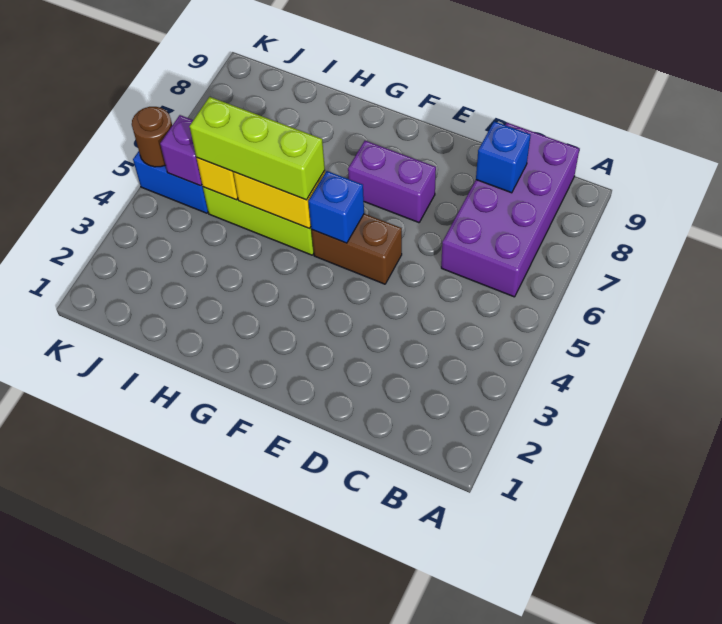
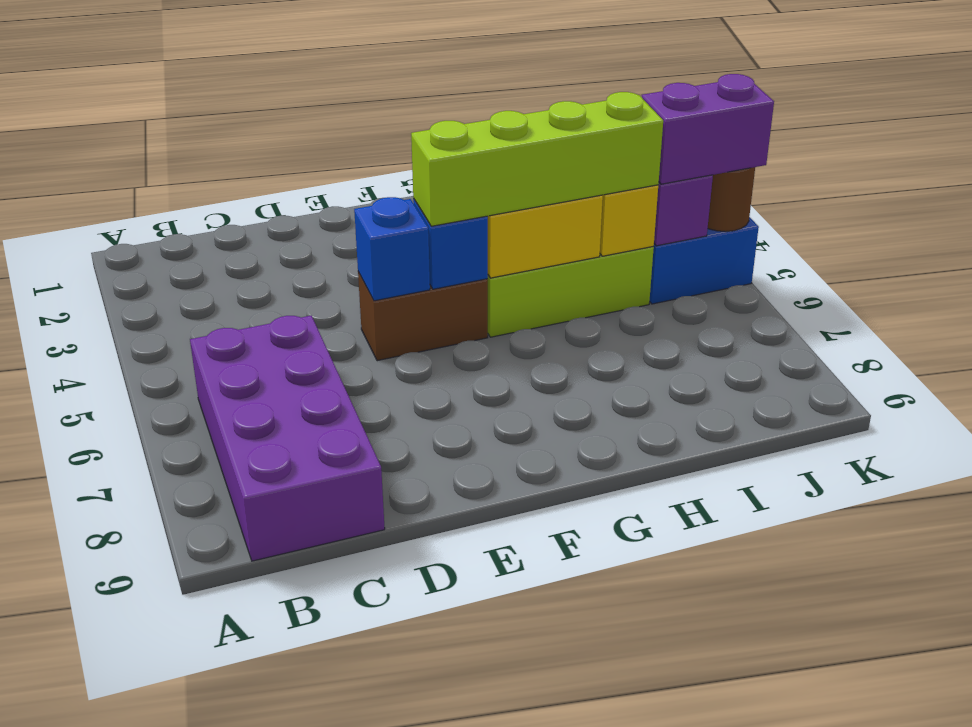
blue 1x1 brick [476,121,531,193] -> blue 1x1 brick moved to [354,197,430,301]
purple 1x2 brick [348,141,436,223] -> purple 1x2 brick moved to [642,74,774,184]
lime 1x3 brick [190,97,325,200] -> lime 1x4 brick [411,92,663,226]

